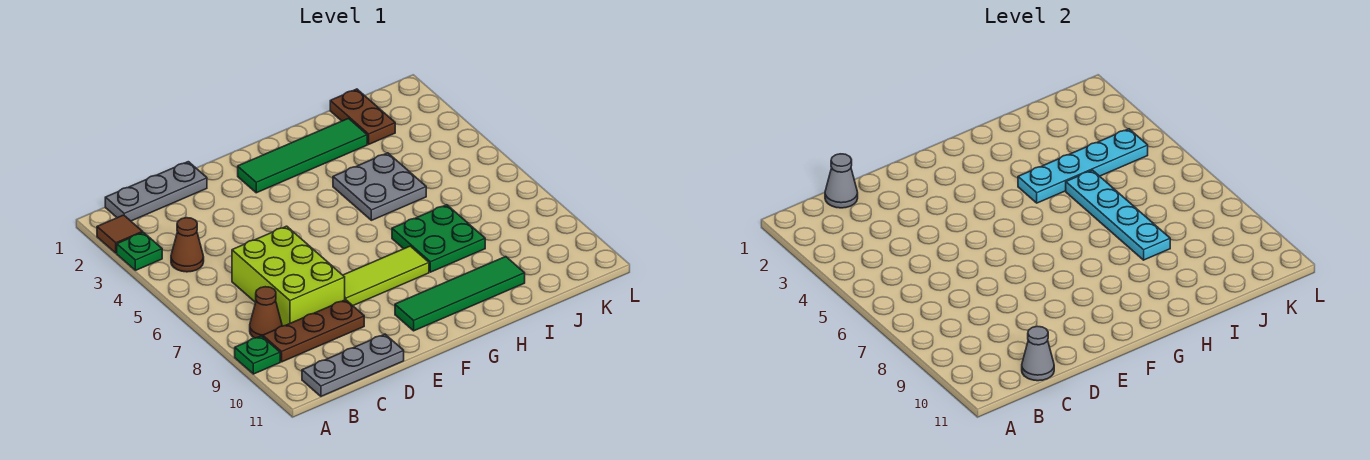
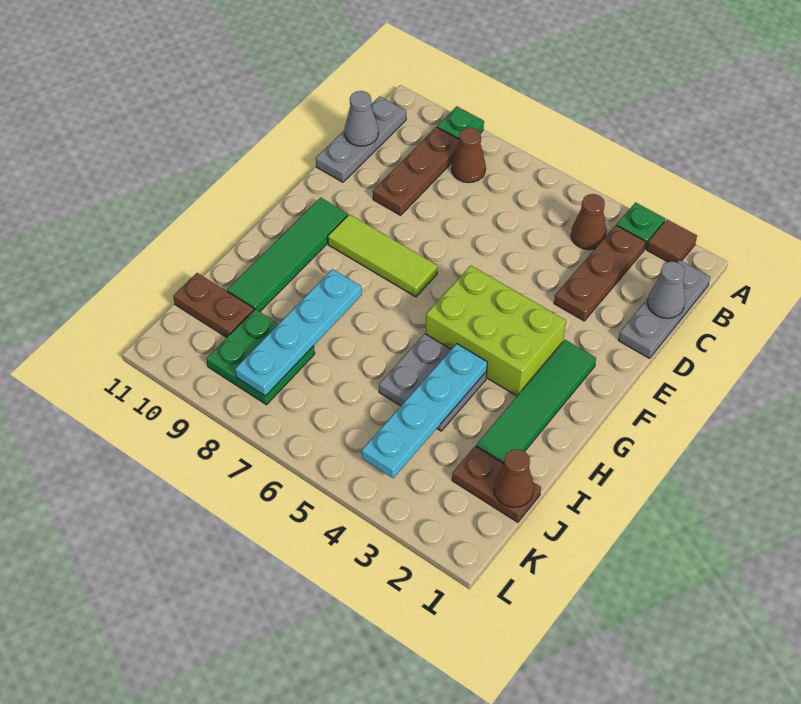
none -> brown 1x3 plate [554,225,646,321]
lime 2x3 brick [232,226,345,326] -> lime 2x3 brick moved to [426,266,566,396]
lime 1x3 tile [343,246,429,305] -> lime 1x3 tile turned to [328,214,437,297]
green 2x2 plate [392,205,485,272] -> green 2x2 plate moved to [206,309,315,405]
cyan 1x4 plate [1066,170,1170,260] -> cyan 1x4 plate turned to [235,269,362,396]
none -> brown 1x1 cone [494,449,534,507]
none -> brown 1x2 plate [173,273,254,337]

